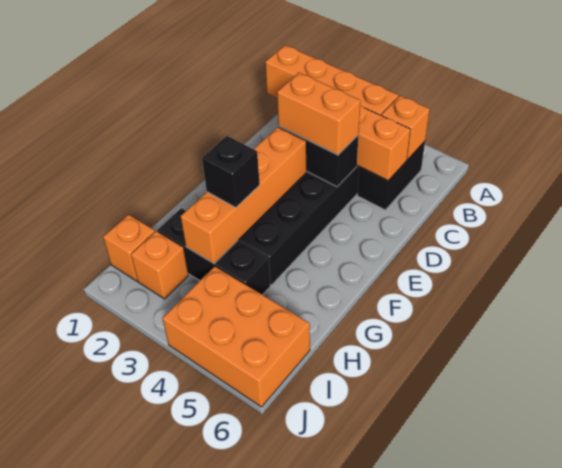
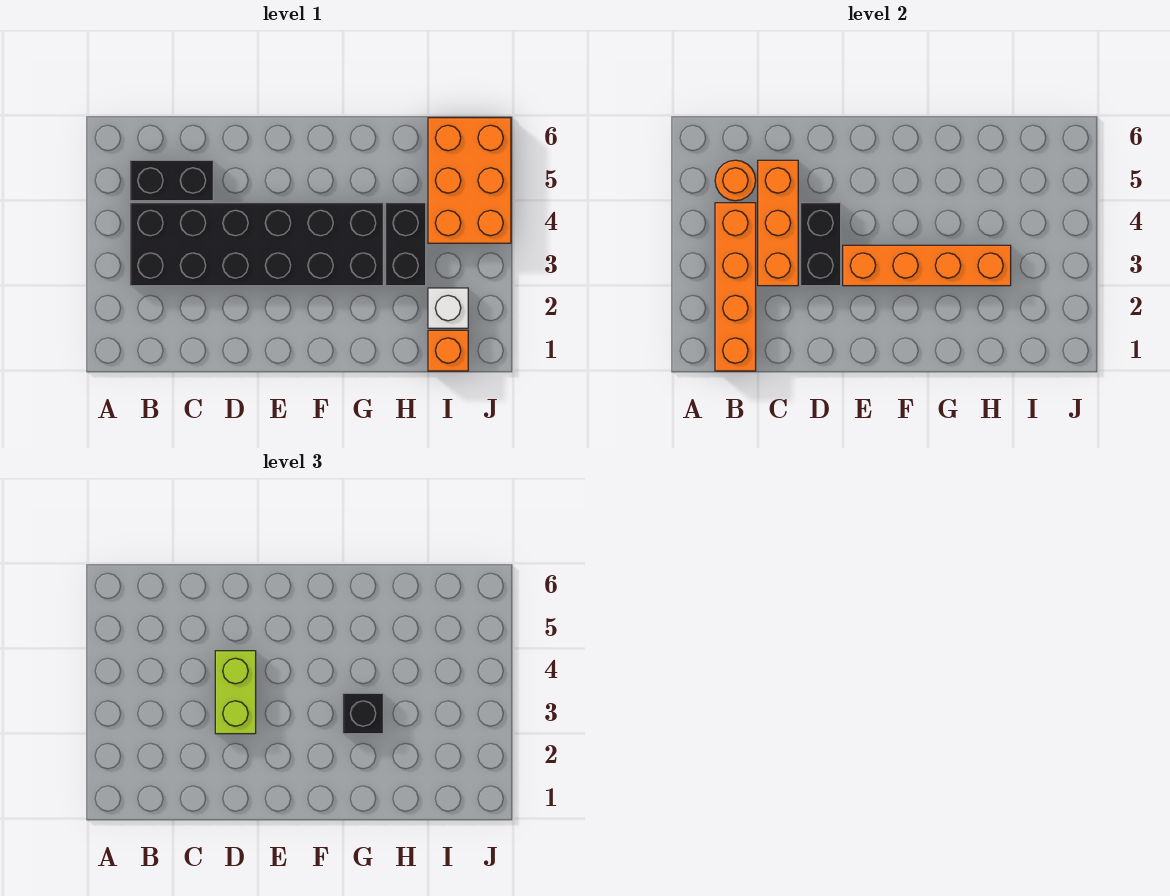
orange 1x1 brick [381,96,430,160] -> orange 1x1 round brick [715,160,756,201]
orange 1x2 brick [277,73,360,155] -> lime 1x2 brick [215,651,256,734]
black 1x3 brick [157,208,270,295] -> black 1x2 brick [385,203,426,286]
orange 1x1 brick [131,231,188,299] -> white 1x1 brick [428,288,468,328]

